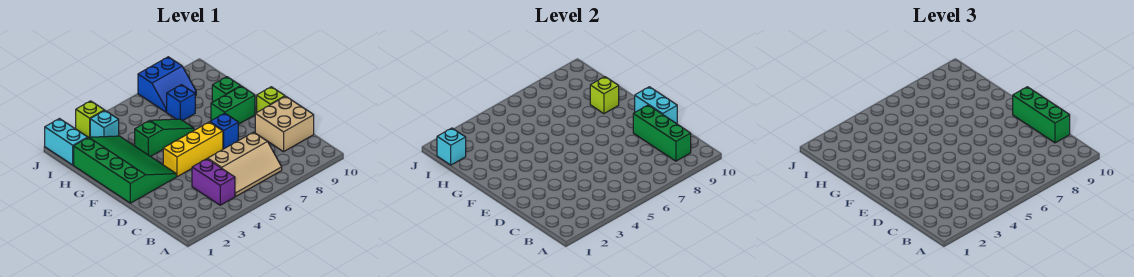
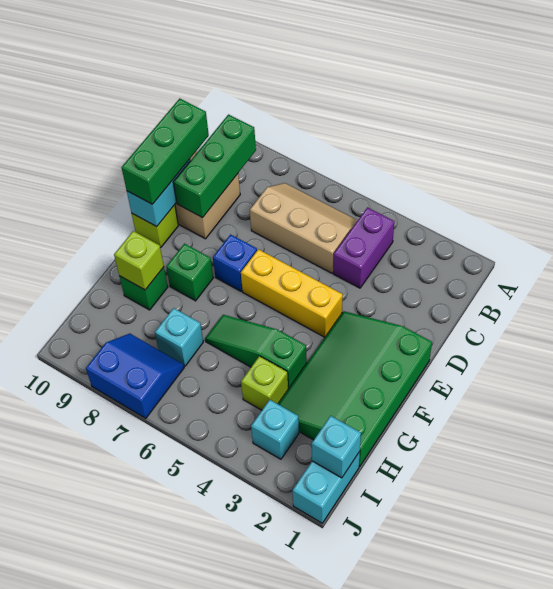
green 1x2 brick [211,86,255,124] -> green 1x1 brick [166,244,213,301]
blue 1x1 brick [167,85,195,121] -> cyan 1x1 brick [155,308,203,366]
lime 1x1 brick [76,101,104,137] -> lime 1x1 brick moved to [241,356,288,410]

